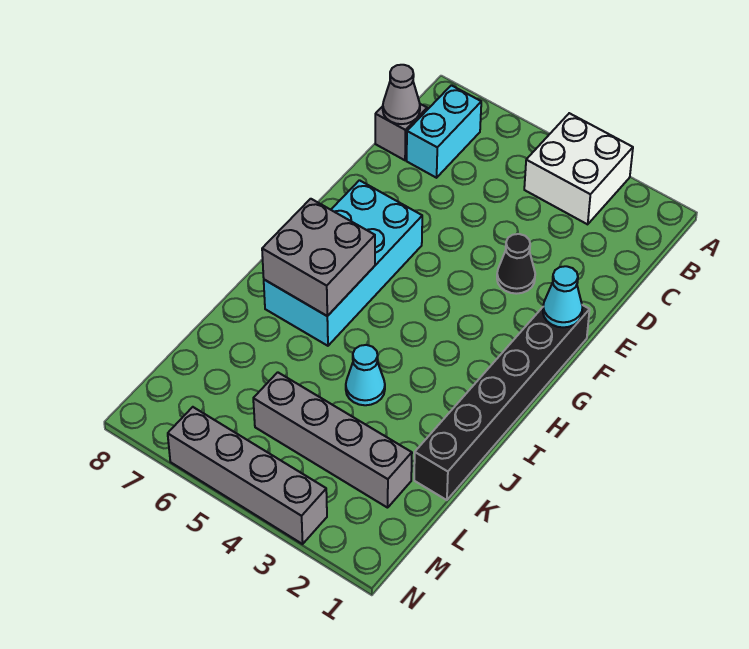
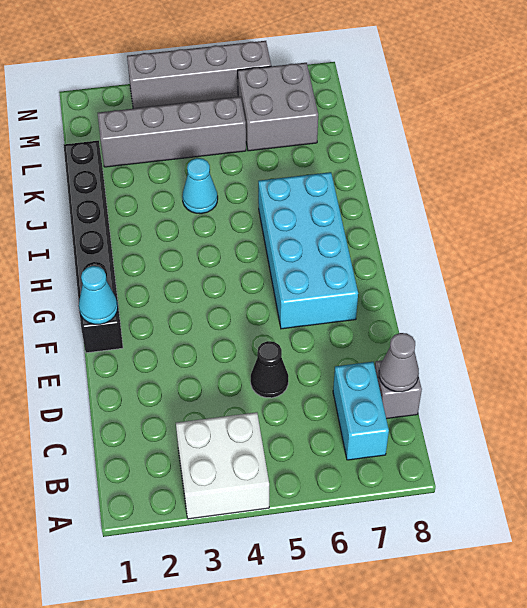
black 1x1 cone [497,234,535,294] -> black 1x1 cone moved to [251,341,288,398]
grey 2x2 brick [262,199,375,316] -> grey 2x2 brick moved to [238,63,318,151]

